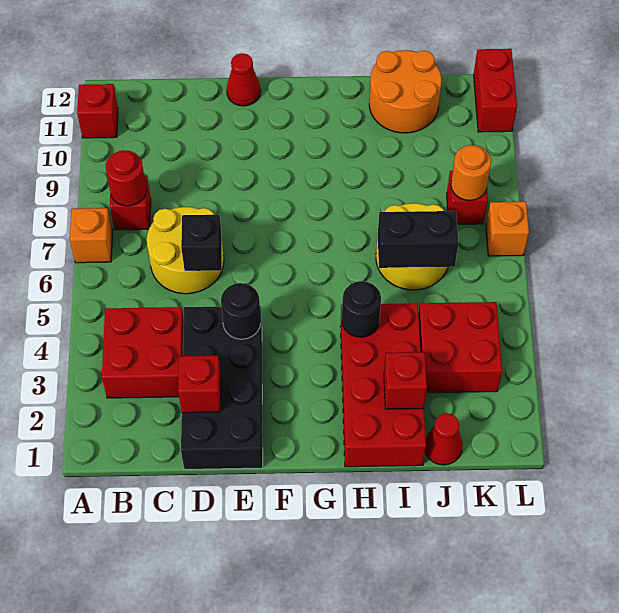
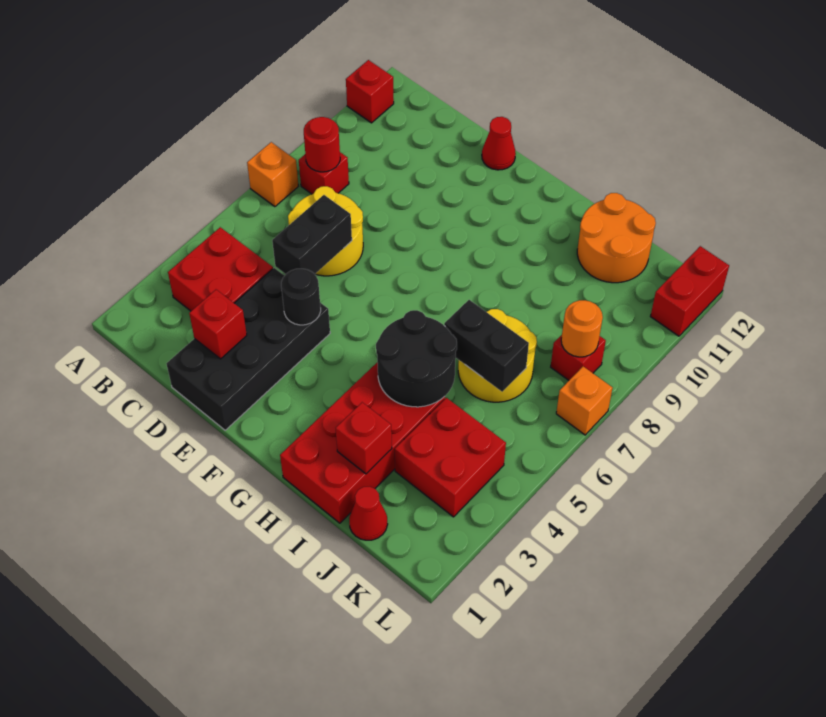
black 1x1 brick [181,215,222,271] -> black 1x2 brick [272,195,352,274]
black 1x1 round brick [342,281,381,337] -> black 2x2 round brick [376,310,457,407]

